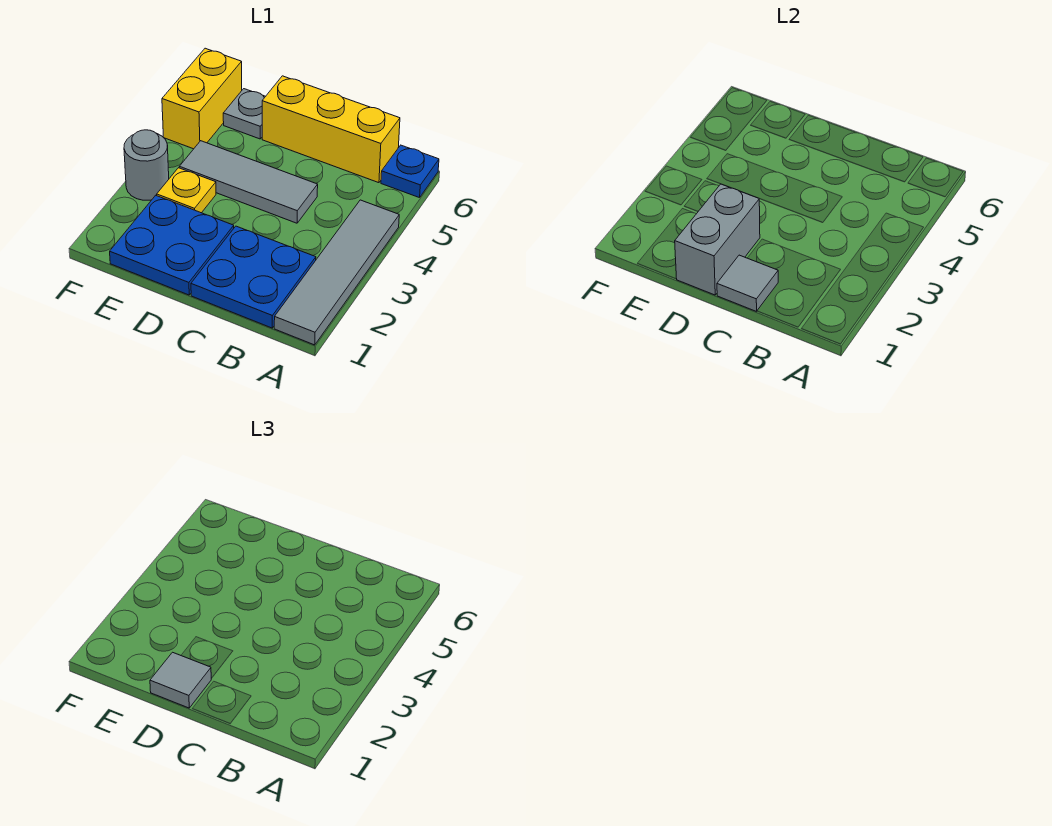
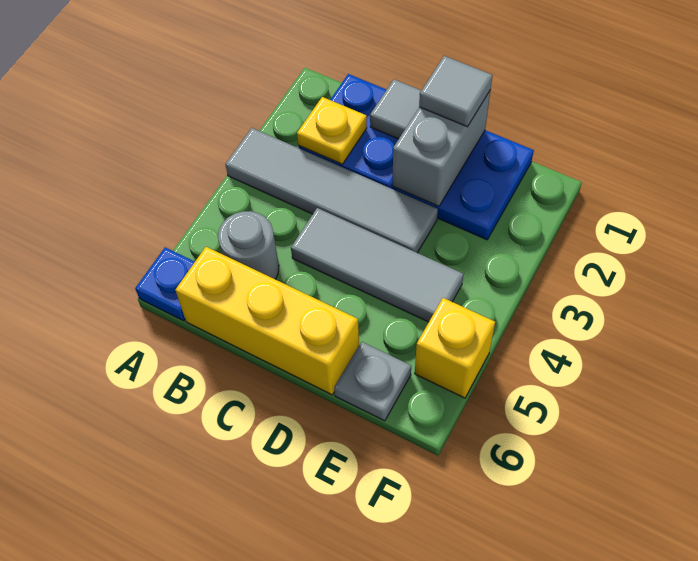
grey 1x4 tile [274,200,399,345] -> grey 1x4 tile turned to [225,128,438,253]
yellow 1x1 plate [157,168,216,213] -> yellow 1x1 plate moved to [297,97,367,164]
grey 1x1 round brick [124,130,169,200] -> grey 1x1 round brick moved to [218,211,279,279]
yellow 1x2 brick [162,48,242,149] -> yellow 1x1 brick [415,298,495,398]

